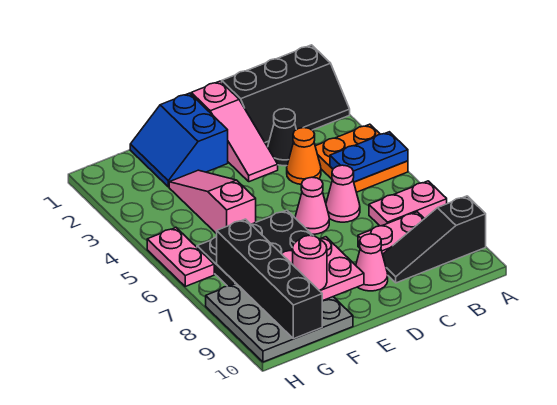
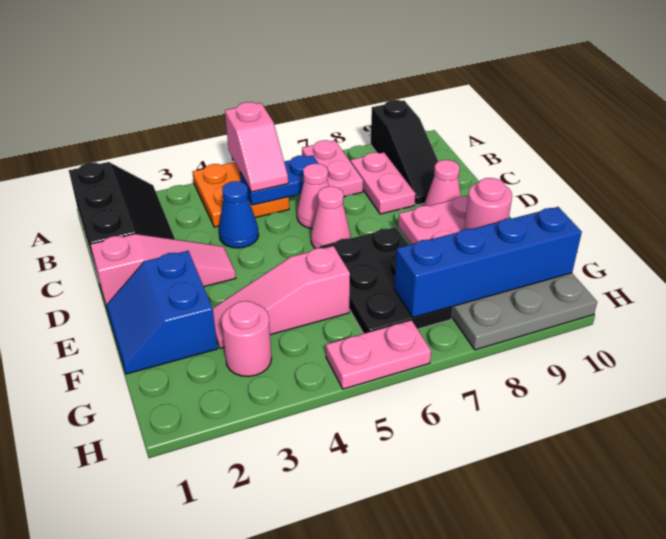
blue 1x2 plate [330,132,408,182] -> blue 1x2 plate turned to [240,155,318,205]
none -> pink 1x2 slope [225,102,288,192]
black 1x1 cone [268,109,296,166] -> none
orange 1x1 cone [287,128,321,184] -> blue 1x1 cone [219,181,259,248]
blue 2x2 slope [130,93,228,187] -> blue 2x2 slope turned to [106,251,218,374]
none -> pink 1x1 round brick [221,301,272,377]
black 1x4 brick [217,219,322,339] -> blue 1x4 brick [394,207,582,318]

